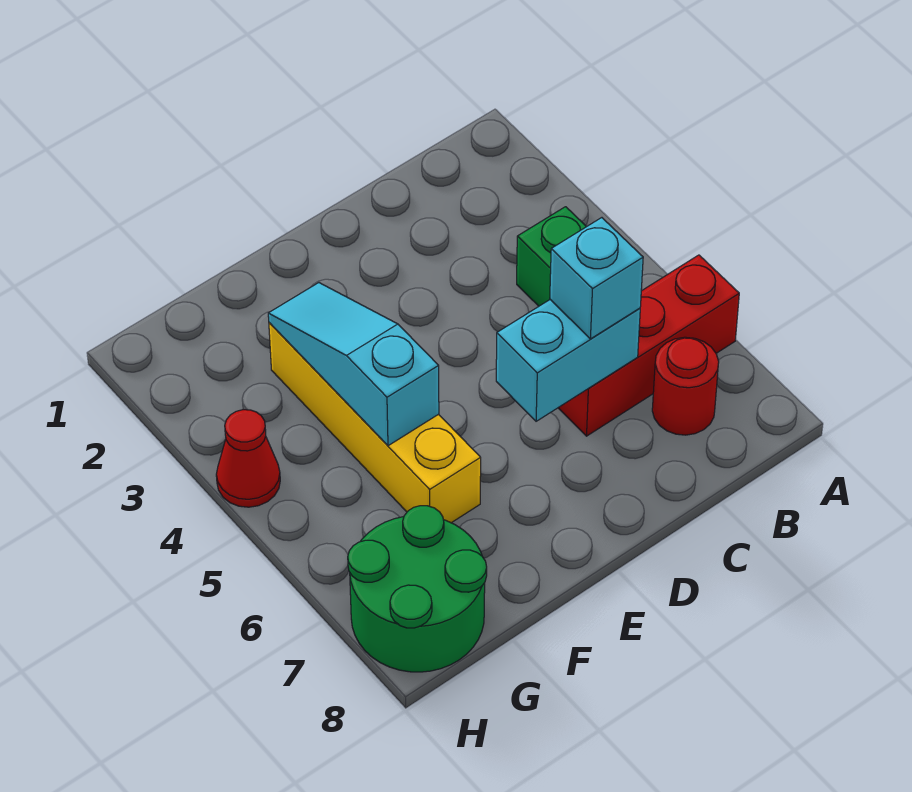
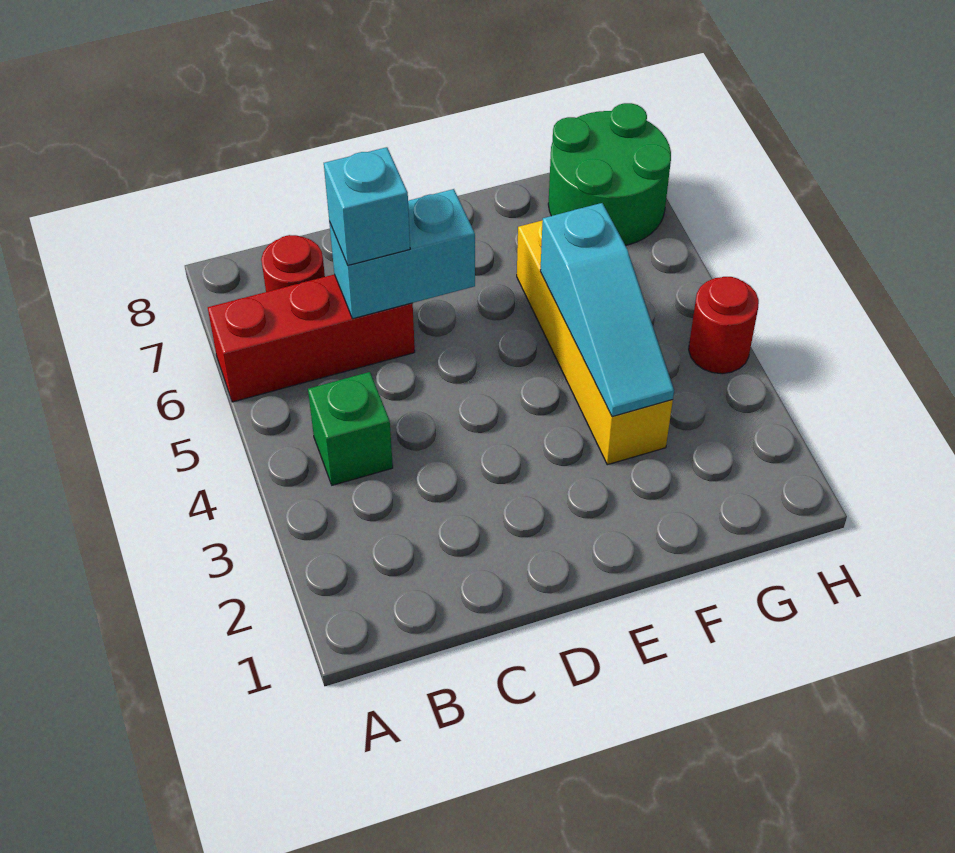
red 1x1 cone [216,410,280,507] -> red 1x1 round brick [689,277,759,374]

